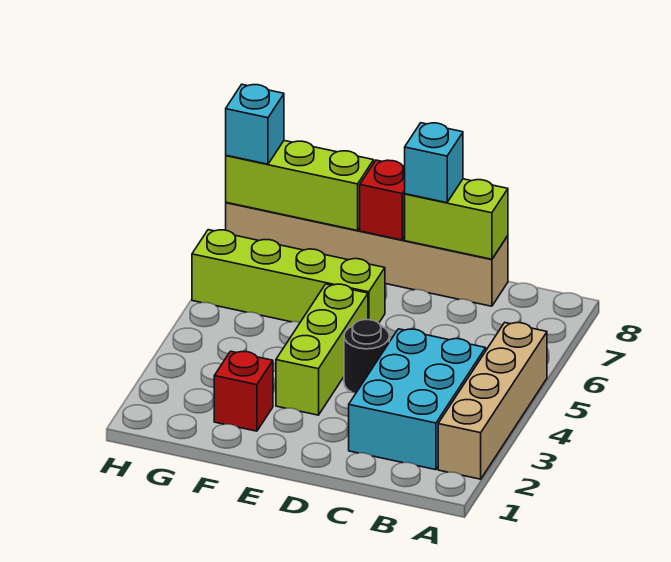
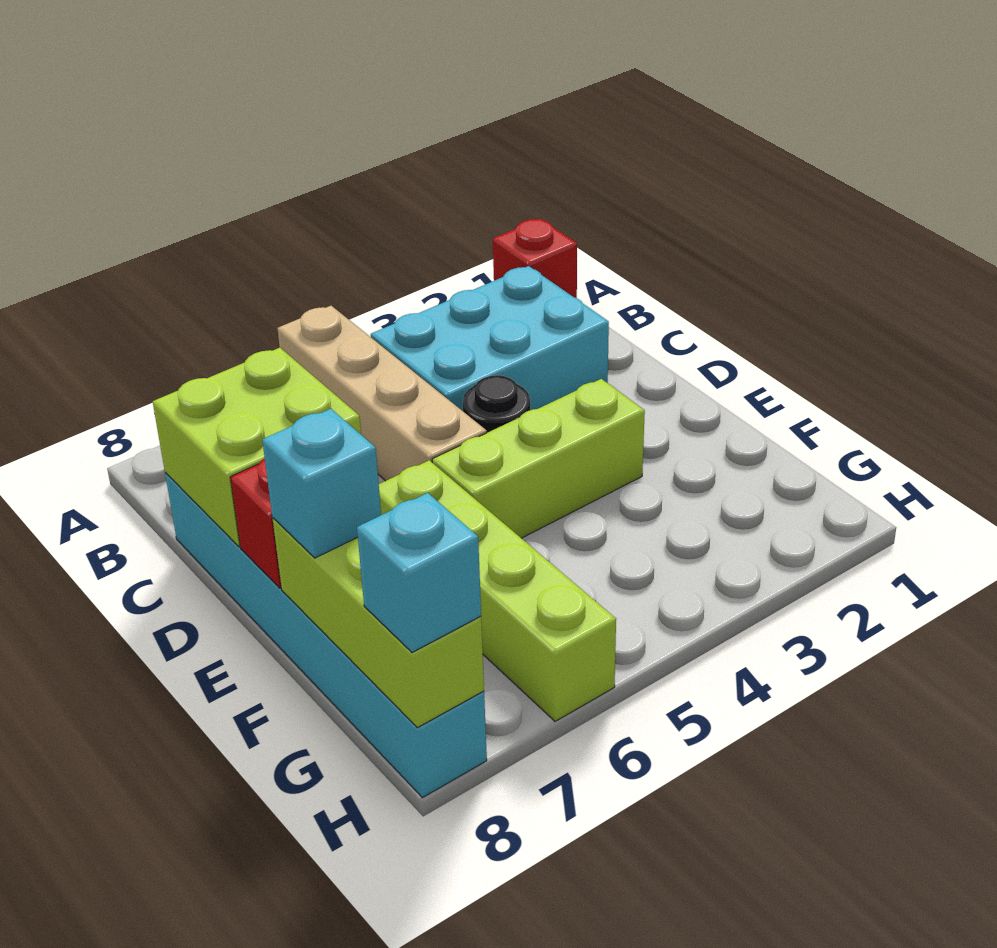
tan 1x4 brick [438,323,547,479] -> tan 1x4 brick turned to [277,306,487,481]
tan 1x6 brick [226,202,508,306] -> cyan 1x6 brick [165,473,487,798]
lime 1x2 brick [405,179,508,259] -> lime 2x2 brick [153,348,361,547]
cyan 1x1 brick [405,123,463,203] -> cyan 1x1 brick moved to [262,409,381,558]
red 1x1 brick [214,351,273,431] -> red 1x1 brick moved to [493,219,577,298]

